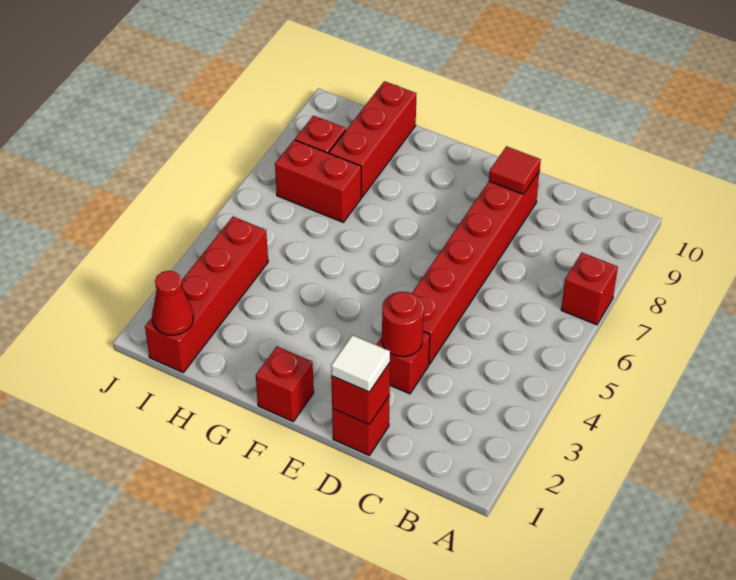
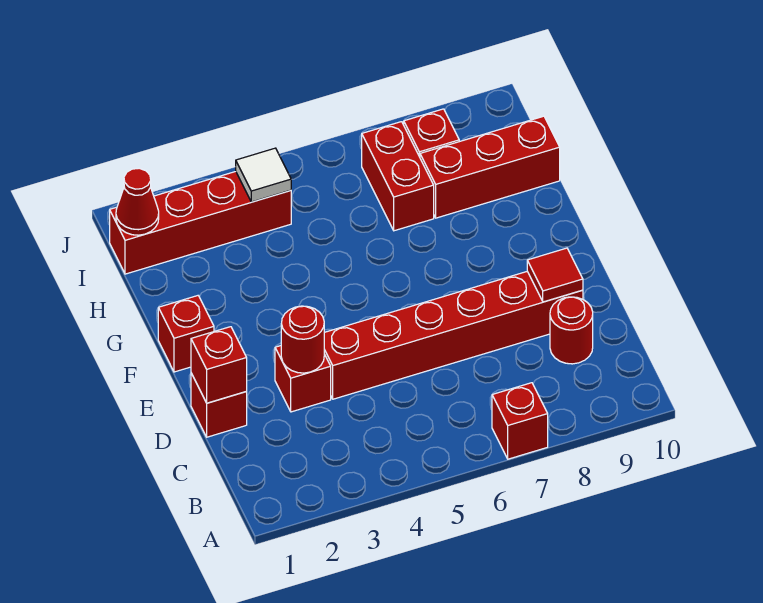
none -> red 1x1 round brick [550,297,593,364]
white 1x1 tile [331,335,390,392] -> white 1x1 tile moved to [236,148,291,202]

